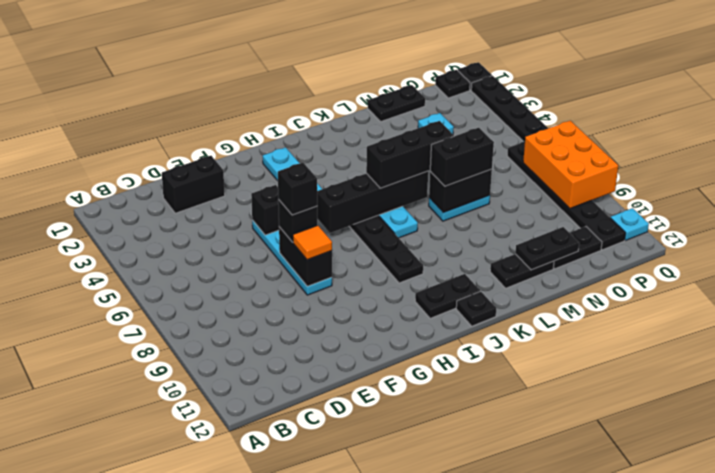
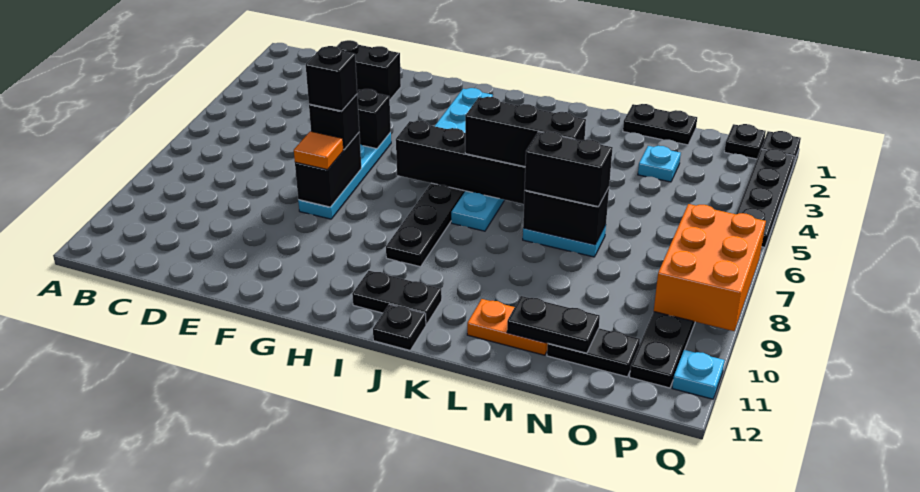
black 1x2 plate [490,254,554,288] -> orange 1x2 plate [467,299,548,355]

